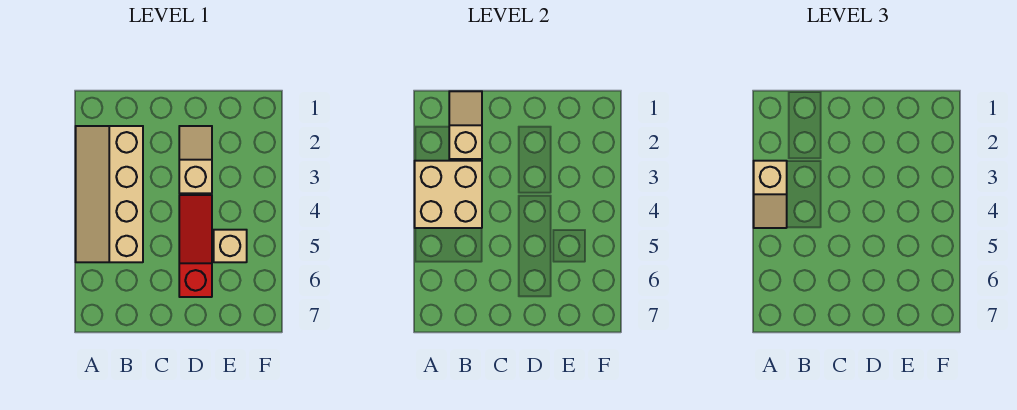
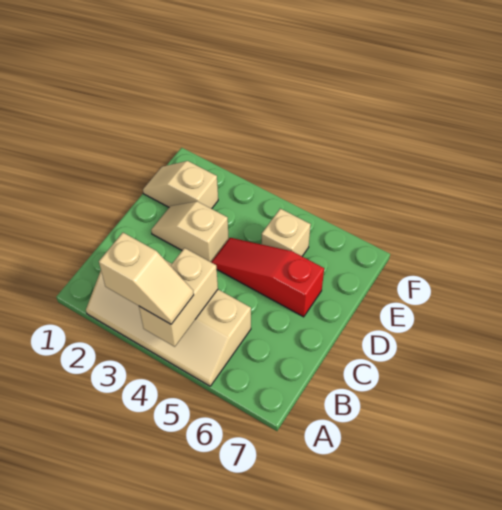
tan 2x2 brick [415,161,482,228] -> tan 1x2 brick [139,248,218,347]
tan 1x2 slope [449,91,482,159] -> tan 1x2 slope moved to [143,161,218,209]

